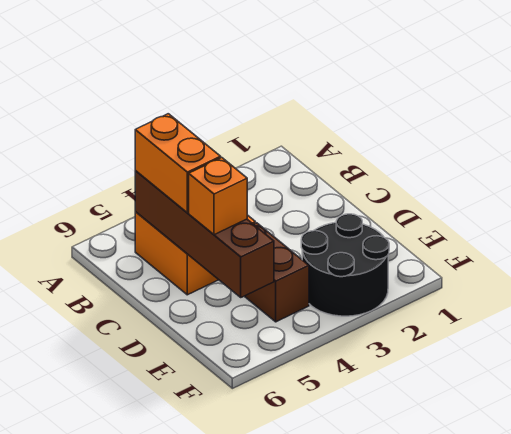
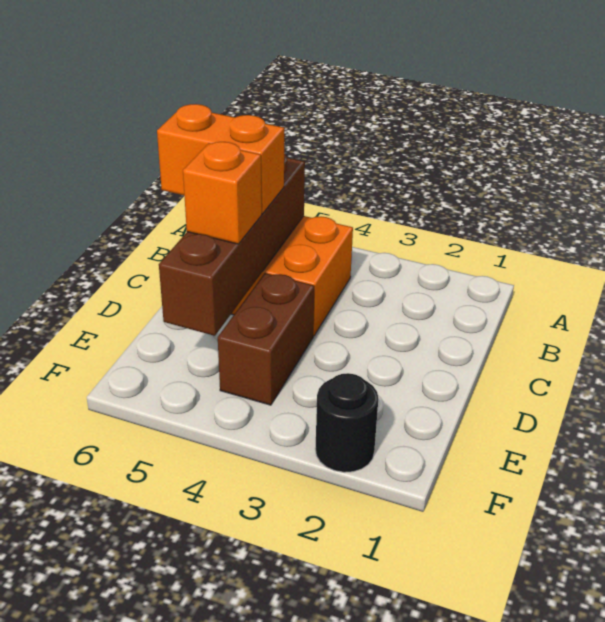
orange 1x2 brick [135,114,221,213] -> orange 1x2 brick turned to [157,104,284,214]
black 2x2 round brick [301,214,389,316] -> black 1x1 round brick [315,373,378,472]

